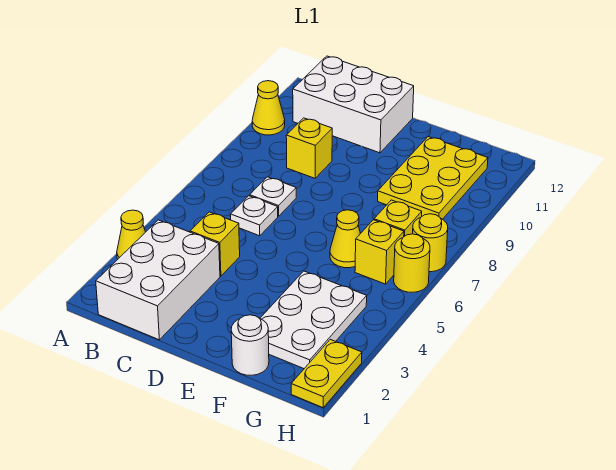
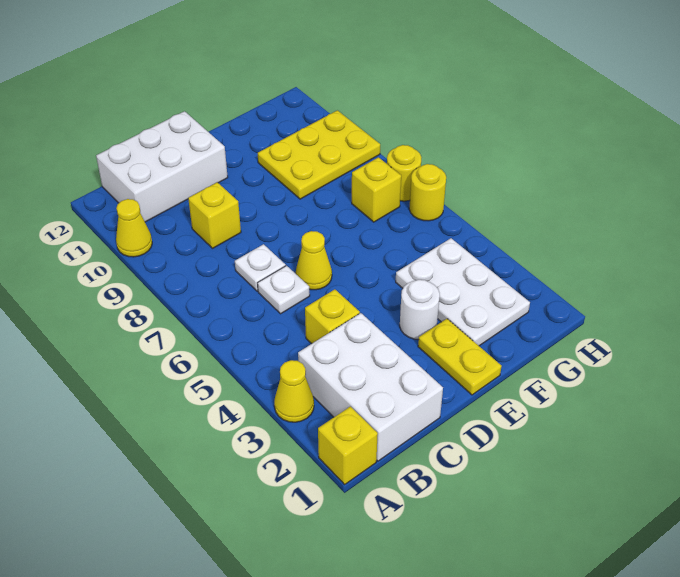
white 1x1 round brick [231,315,269,375] -> white 1x1 round brick moved to [400,280,440,340]
yellow 1x1 cone [330,210,360,268] -> yellow 1x1 cone moved to [296,231,332,290]
yellow 2x3 plate [378,137,488,219] -> yellow 2x3 plate turned to [258,110,380,199]
yellow 1x1 brick [355,220,404,284] -> yellow 1x1 brick moved to [318,406,378,484]
yellow 1x2 plate [291,339,362,408] -> yellow 1x2 plate moved to [418,319,502,395]

